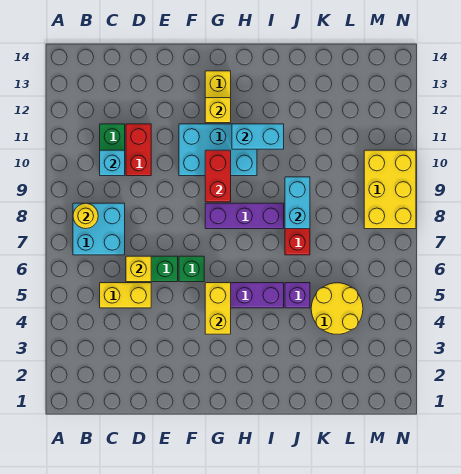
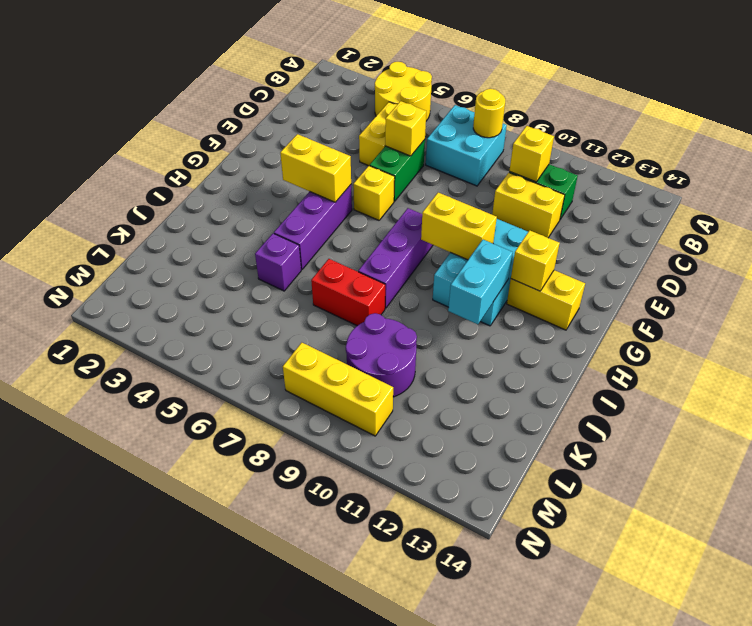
cyan 1x1 brick [100,150,125,176] -> yellow 1x1 brick [509,126,554,182]
red 1x2 brick [126,124,151,176] -> yellow 1x2 brick [492,173,565,238]
green 1x1 brick [179,256,204,282] -> yellow 1x1 brick [353,166,395,220]
red 1x2 brick [205,150,231,202] -> yellow 1x2 brick [421,193,497,260]
cyan 1x2 brick [285,177,310,229] -> none
yellow 2x2 round brick [311,283,363,334] -> yellow 2x2 round brick moved to [375,62,432,121]
none -> purple 2x2 round brick [346,313,417,397]
yellow 2x3 brick [364,150,416,229] -> yellow 1x3 brick [283,343,393,436]

